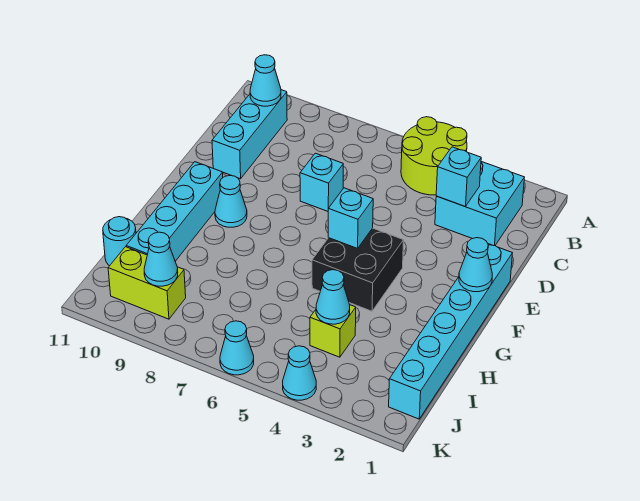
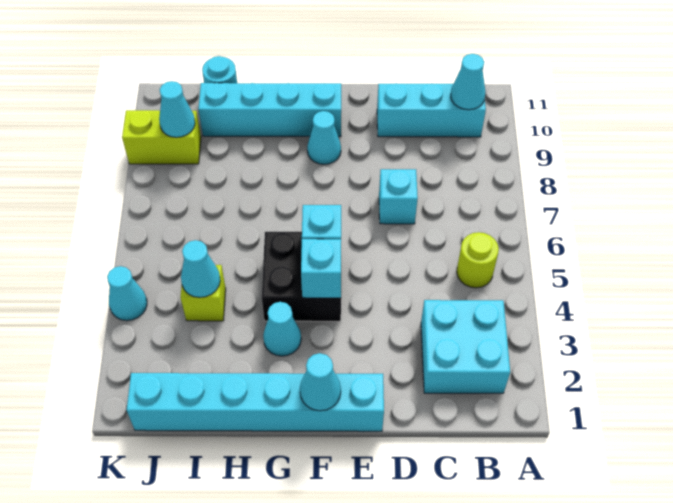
lime 2x2 round brick [401,117,467,195] -> lime 1x1 round brick [457,232,499,288]
cyan 1x1 brick [436,147,481,206] -> cyan 1x1 brick moved to [301,239,341,298]
lime 1x2 brick [108,247,186,319] -> lime 1x2 brick turned to [122,110,201,164]
cyan 1x1 cone [220,321,254,375] -> cyan 1x1 cone moved to [263,302,301,356]

